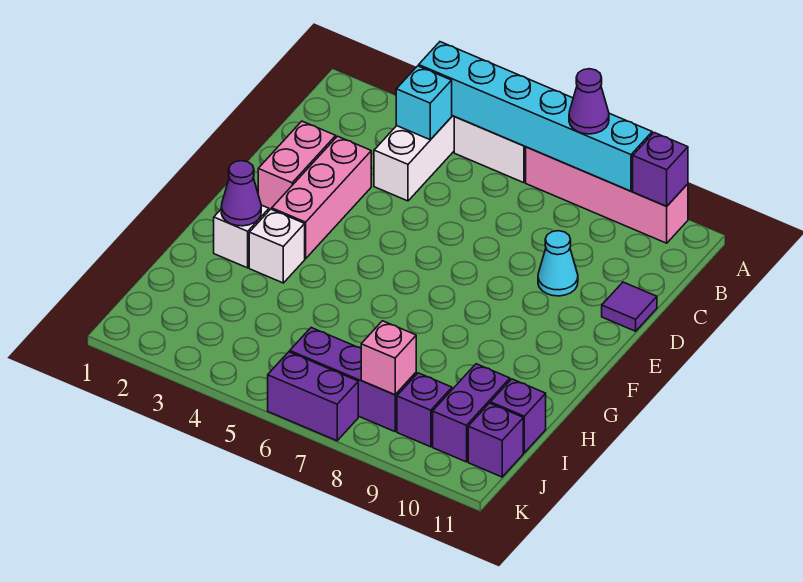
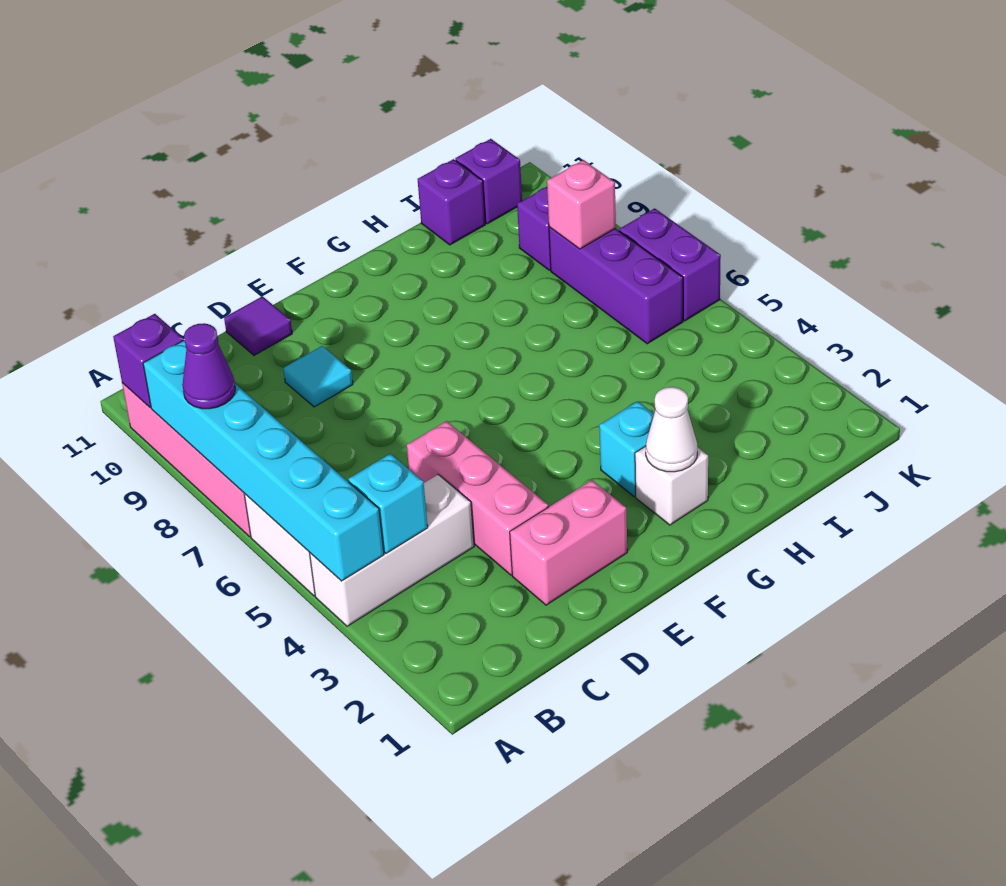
pink 1x3 brick [272,136,371,259] -> pink 1x3 brick turned to [407,421,549,575]
cyan 1x1 cone [538,231,578,296] -> cyan 1x1 tile [283,346,353,407]
purple 1x1 cone [221,161,261,226] -> white 1x1 cone [646,387,697,472]
white 1x1 brick [249,209,305,283] -> cyan 1x1 brick [599,401,654,496]
purple 1x2 brick [433,364,510,462] -> none

